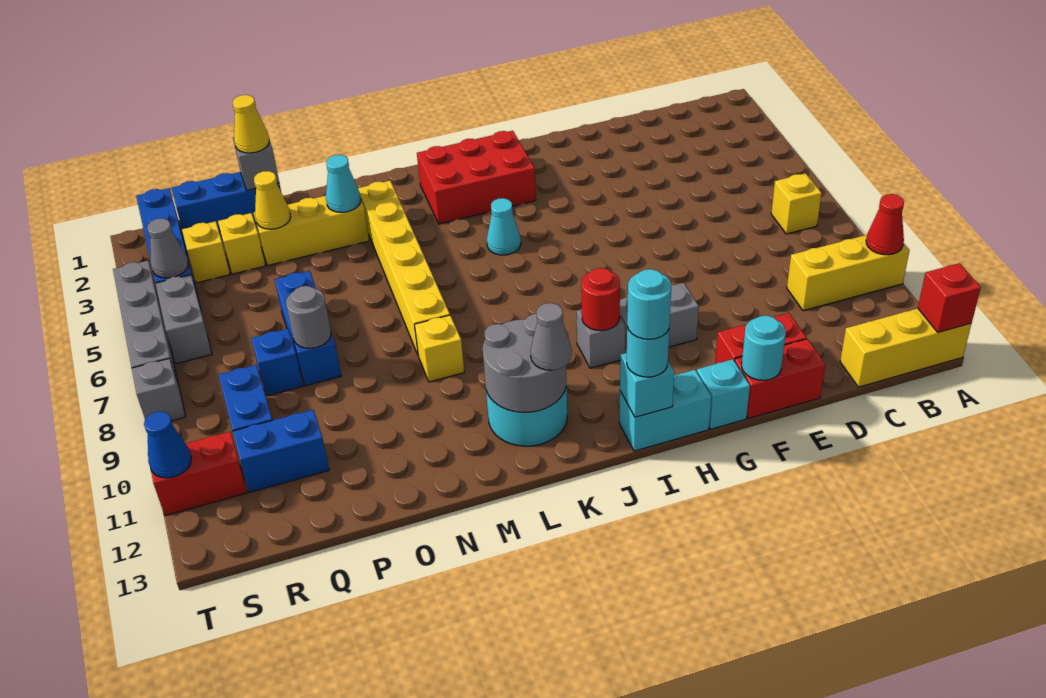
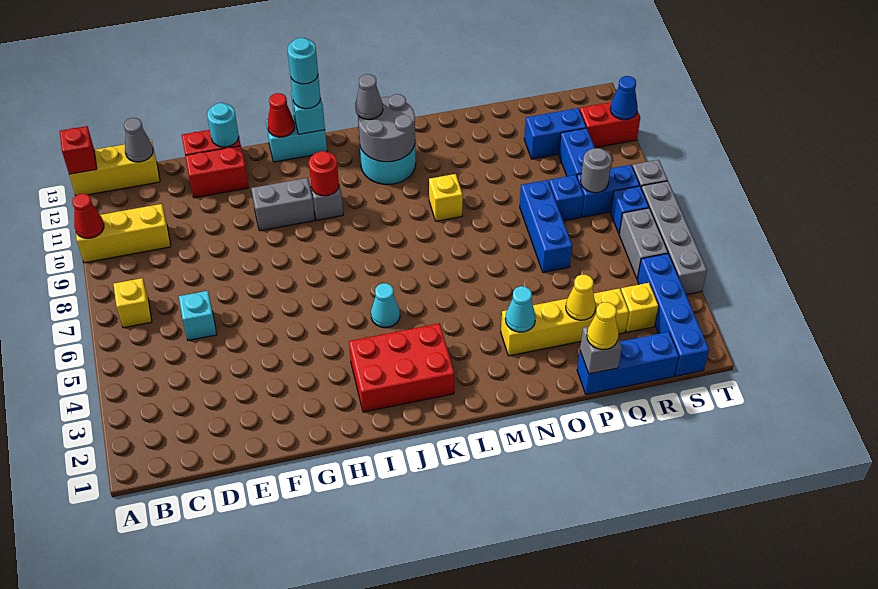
cyan 1x1 brick [697,359,750,429] -> cyan 1x1 brick moved to [179,291,217,340]
none -> red 1x1 cone [267,93,295,137]
yellow 1x6 brick [358,181,450,355] -> none
grey 1x1 round brick [286,286,331,348] -> grey 1x1 round brick moved to [581,148,612,193]
none -> blue 1x2 brick [577,165,640,217]
grey 1x1 cone [147,218,188,278] -> grey 1x1 cone moved to [124,118,153,162]
none -> blue 1x1 brick [611,186,649,233]

